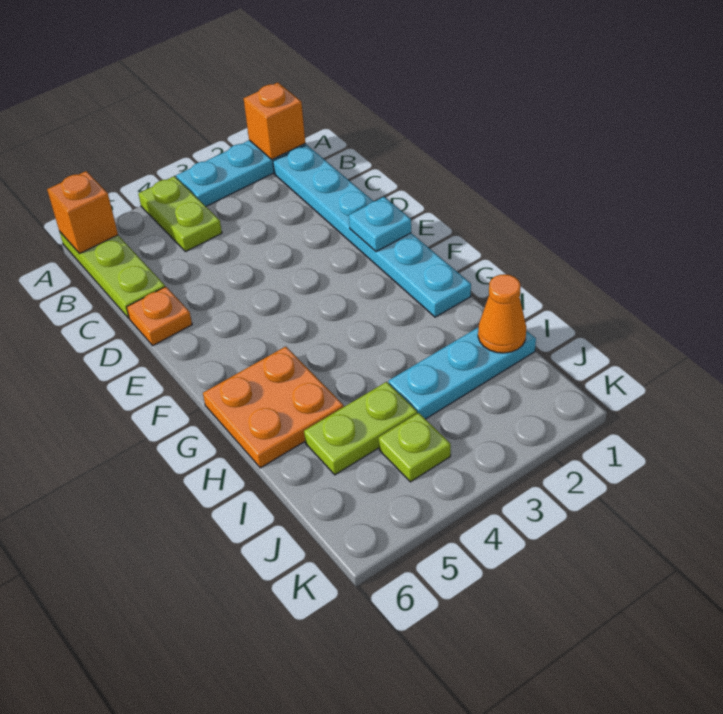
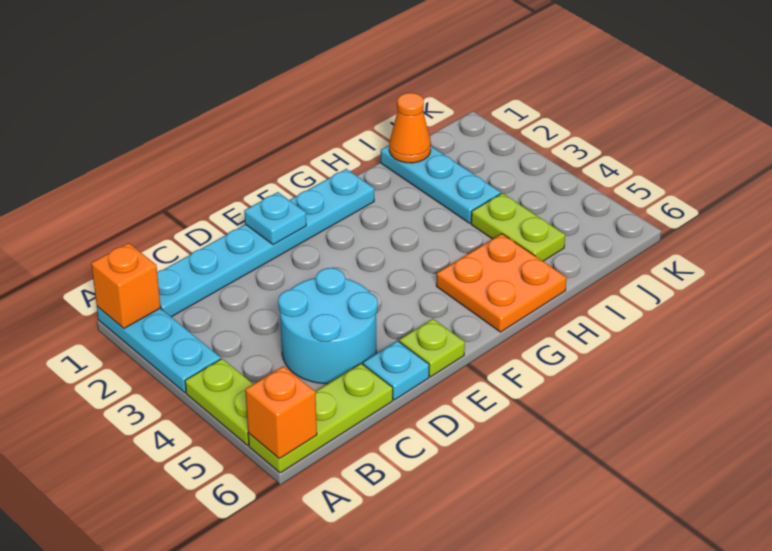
lime 1x2 plate [138,176,222,252] -> lime 1x2 plate turned to [185,359,253,445]
none -> cyan 2x2 round brick [278,268,378,384]
orange 1x1 plate [127,287,192,345] -> cyan 1x1 plate [363,341,429,400]
lime 1x1 plate [379,413,451,482] -> lime 1x1 plate moved to [399,319,465,377]

